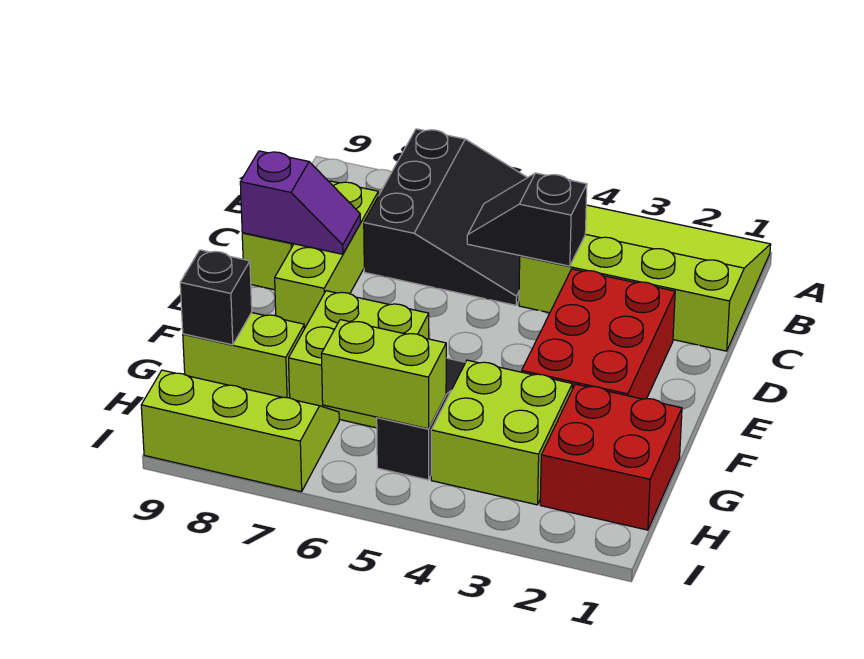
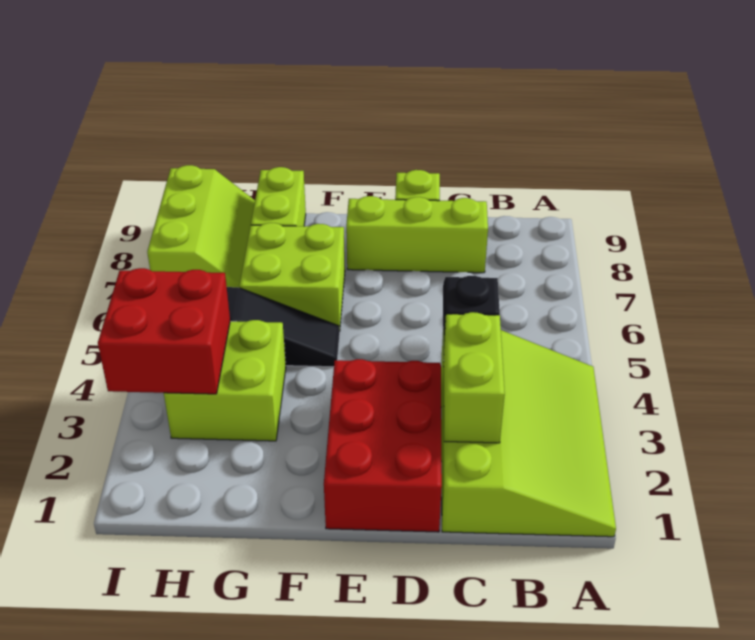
black 3x3 slope [364,129,527,305] -> none
red 2x3 brick [522,269,675,399] -> red 2x3 brick turned to [324,359,442,532]
purple 1x2 slope [240,151,360,254] -> none
red 2x2 brick [540,384,682,530] -> red 2x2 brick moved to [98,268,230,394]
black 1x1 brick [180,250,252,345] -> none
lime 1x2 brick [321,320,446,429] -> lime 1x2 brick moved to [443,312,505,443]

